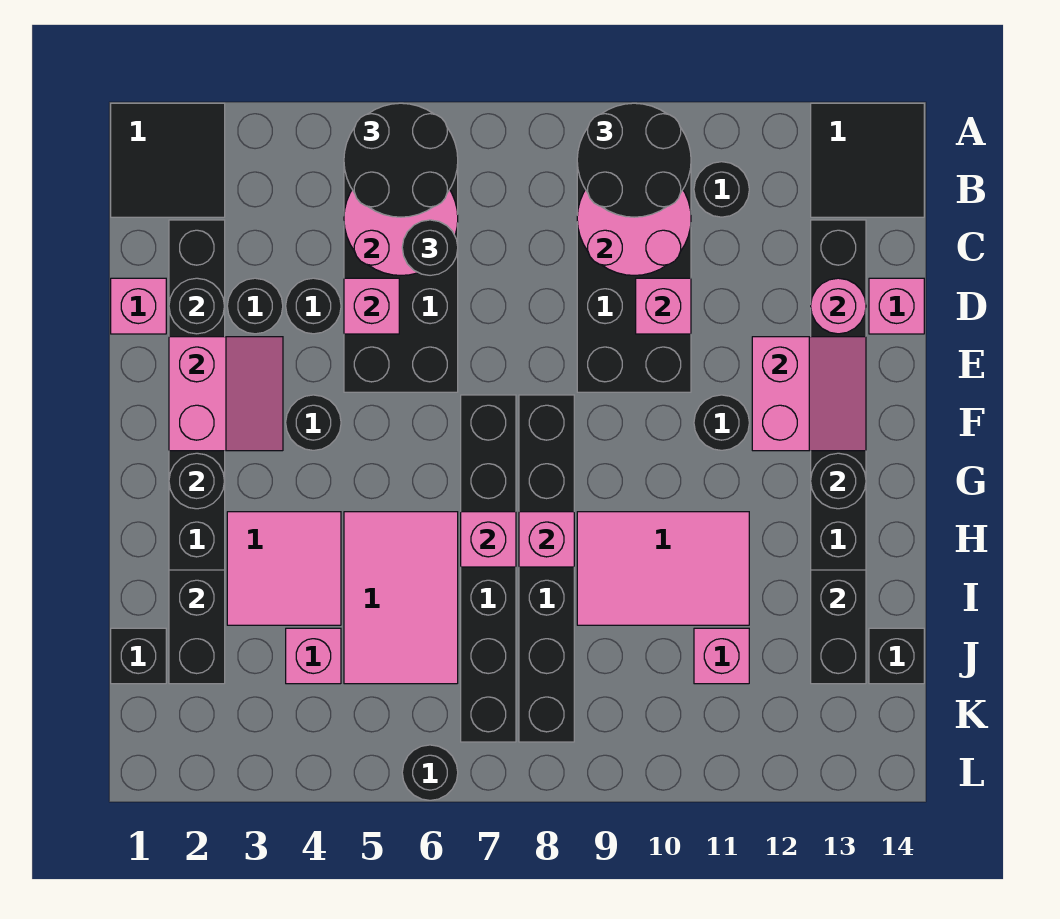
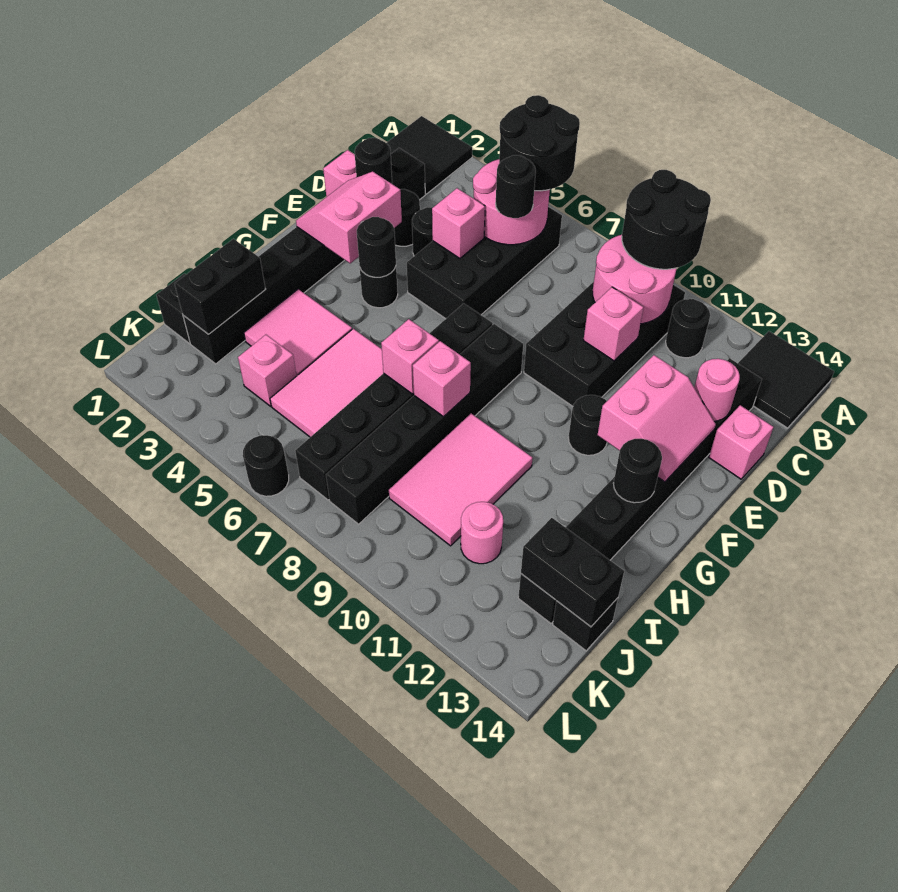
pink 2x2 slope [169,337,283,451] -> pink 2x2 slope turned to [296,172,402,263]
black 1x1 round brick [169,453,224,509] -> black 1x1 round brick moved to [357,217,396,277]
pink 2x3 tile [577,512,749,625] -> pink 2x3 tile turned to [389,414,532,546]
black 1x2 brick [811,570,866,684] -> black 1x2 brick turned to [521,518,624,627]
pink 1x1 brick [694,628,749,684] -> pink 1x1 round brick [461,502,503,564]

